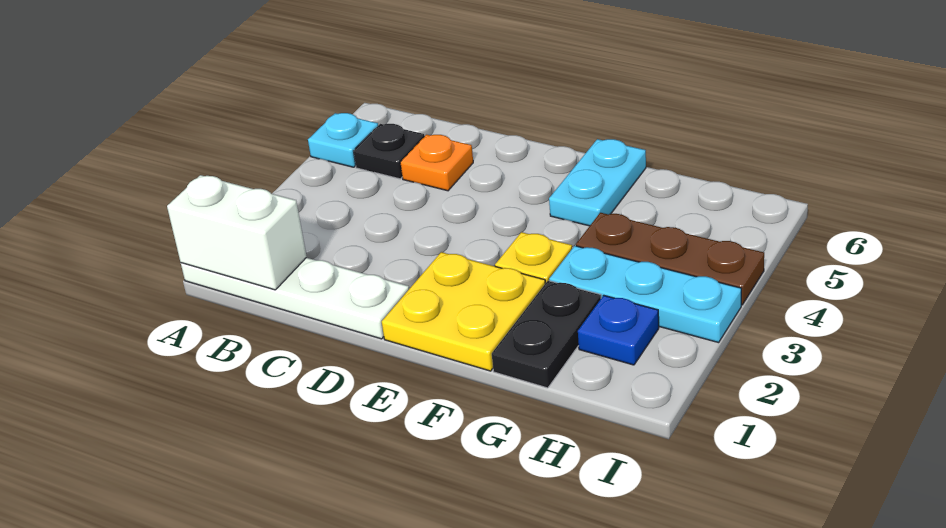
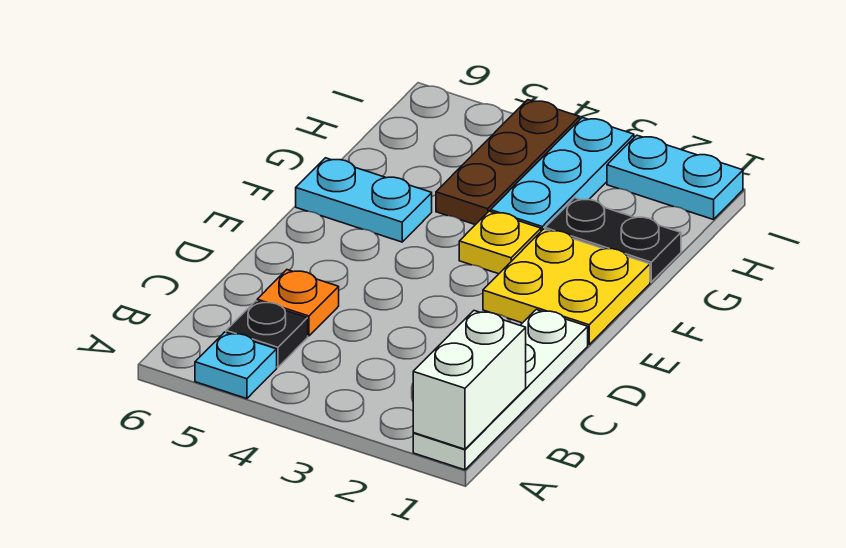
blue 1x1 plate [578,296,659,365] -> none
none -> cyan 1x2 plate [607,135,743,220]

